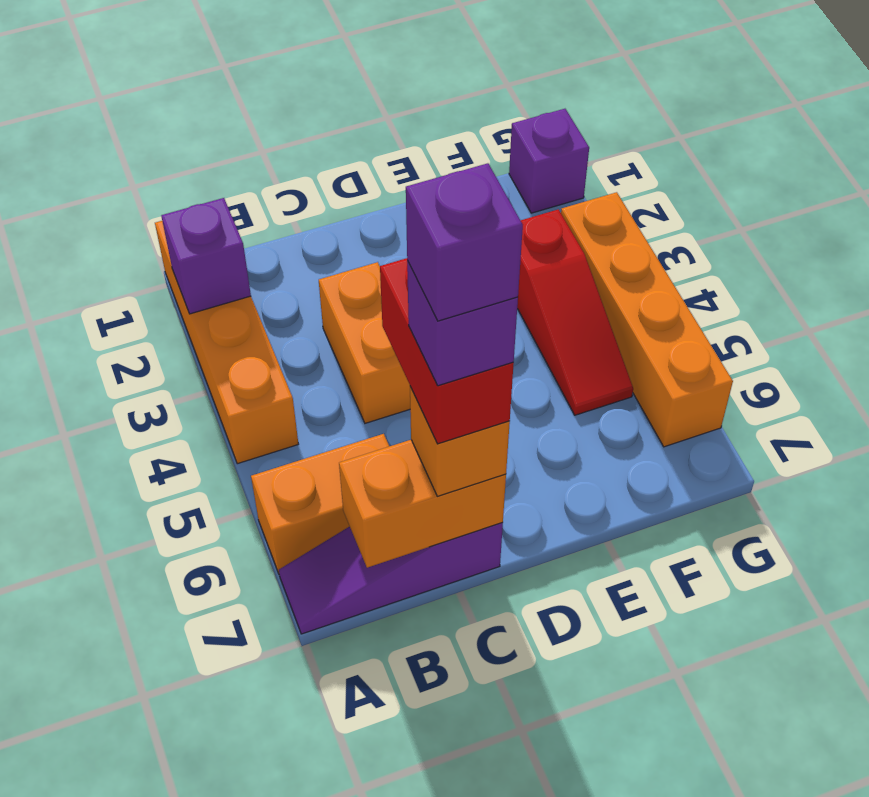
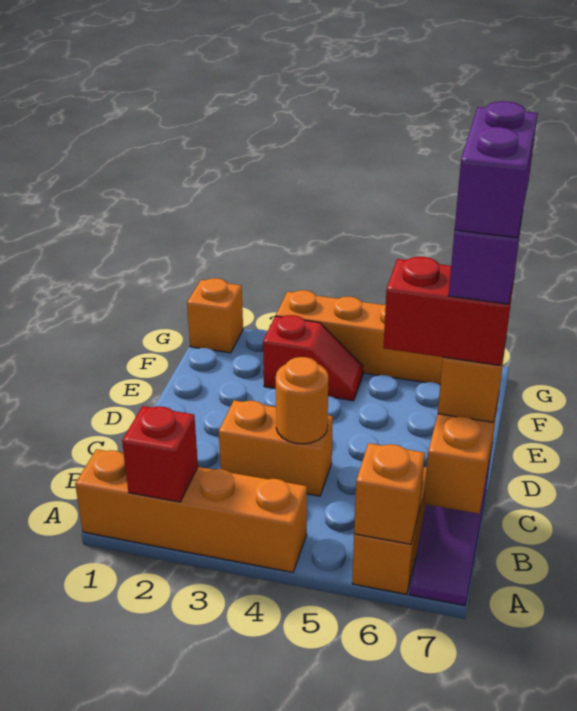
purple 1x1 brick [161,198,251,314] -> red 1x1 brick [122,406,198,502]
none -> orange 1x1 brick [354,443,425,544]
none -> orange 1x1 round brick [276,357,328,444]
purple 1x1 brick [406,163,523,321] -> purple 1x2 brick [455,101,538,238]
red 1x3 slope [517,209,633,415] -> red 1x2 slope [263,315,363,401]
purple 1x1 brick [509,109,589,213] -> orange 1x1 brick [187,278,243,353]

